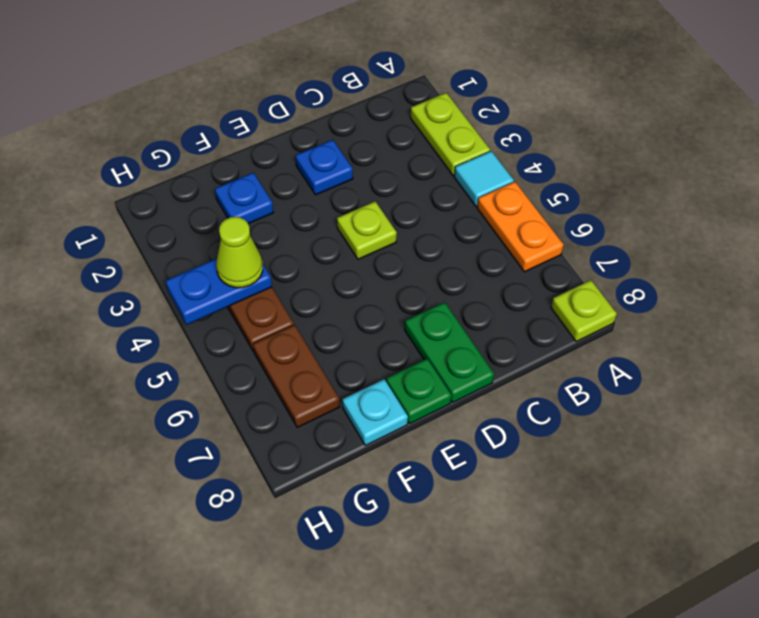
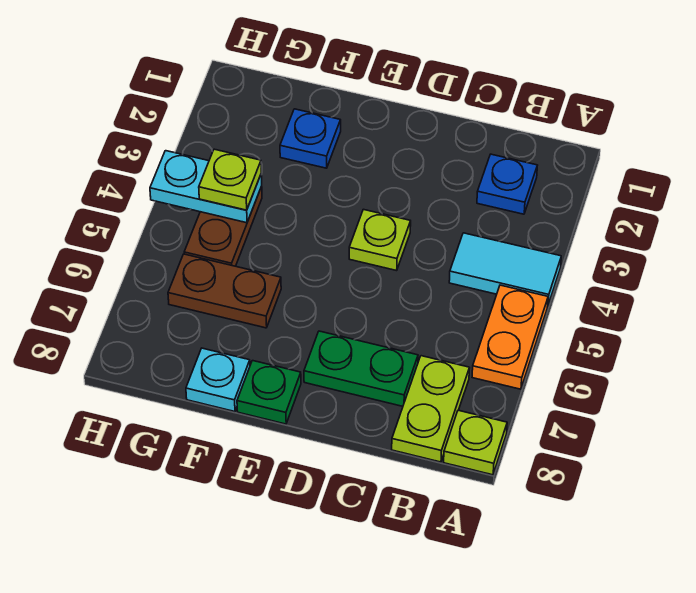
lime 1x2 plate [411,93,490,176] -> lime 1x2 plate moved to [392,356,469,462]
cyan 1x1 tile [454,151,514,207] -> cyan 1x2 tile [449,233,561,305]
blue 1x1 plate [296,140,353,195] -> blue 1x1 plate moved to [477,154,537,214]
green 1x2 plate [405,302,494,402] -> green 1x2 plate turned to [304,331,418,406]
blue 1x2 plate [166,258,272,325] -> cyan 1x2 plate [150,151,262,223]
lime 1x1 cone [216,217,263,288] -> lime 1x1 plate [199,149,261,210]
brown 1x2 plate [253,325,339,427] -> brown 1x2 plate turned to [168,254,281,328]

